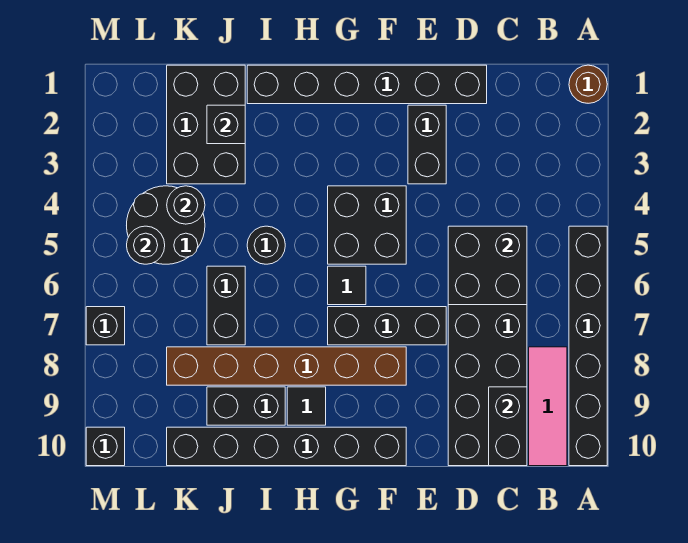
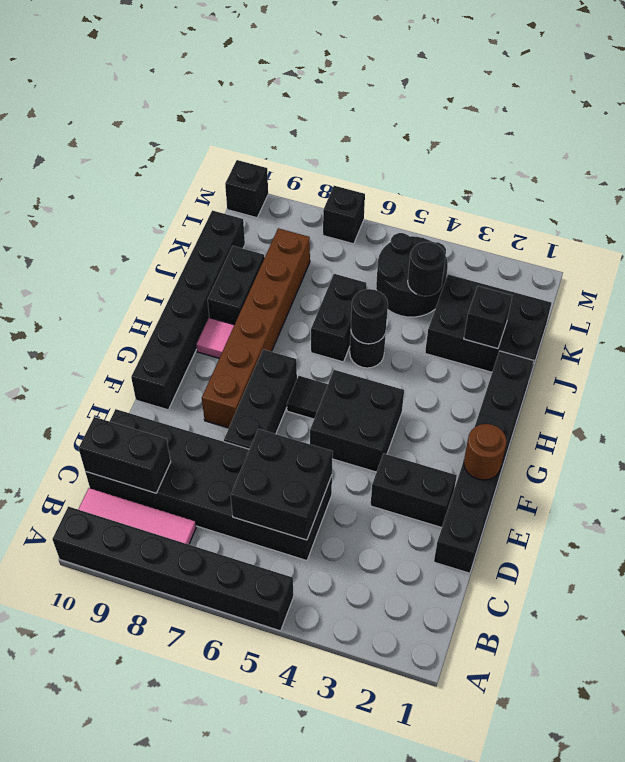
brown 1x1 round brick [569,65,607,103] -> brown 1x1 round brick moved to [464,424,507,480]
black 1x1 tile [287,387,326,425] -> pink 1x1 tile [196,318,234,358]
black 1x2 brick [207,266,245,345] -> black 1x2 brick turned to [311,274,366,362]
black 1x1 round brick [127,226,165,264] -> black 1x1 round brick moved to [351,289,388,344]

